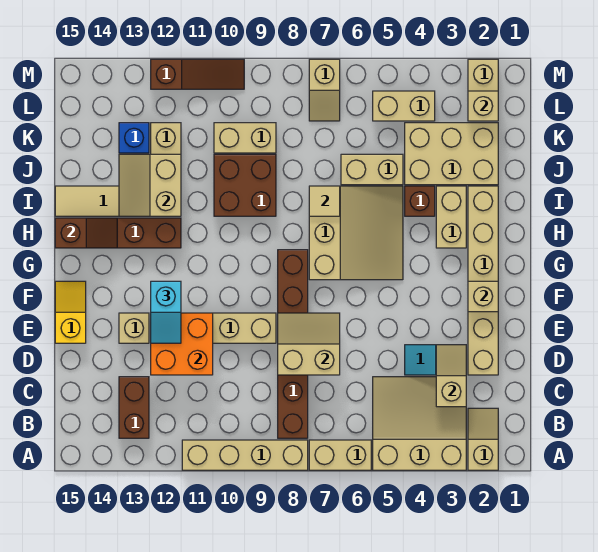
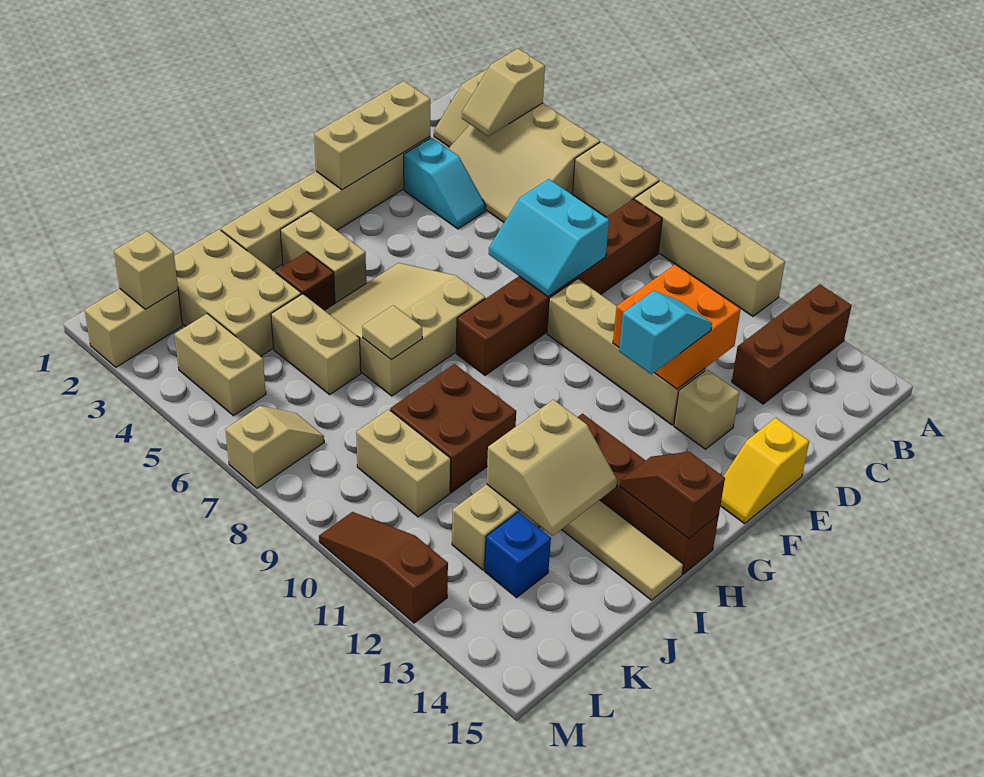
brown 1x2 brick [119,377,149,438] -> brown 1x3 brick [732,284,852,404]
tan 1x2 slope [436,345,466,407] -> tan 1x2 slope moved to [462,49,545,136]
tan 2x2 slope [278,313,340,375] -> cyan 2x2 slope [489,179,609,297]
tan 1x1 brick [468,281,498,312] -> tan 1x3 brick [314,81,430,190]
tan 1x2 brick [436,186,466,248] -> tan 1x2 brick turned to [280,211,366,303]

